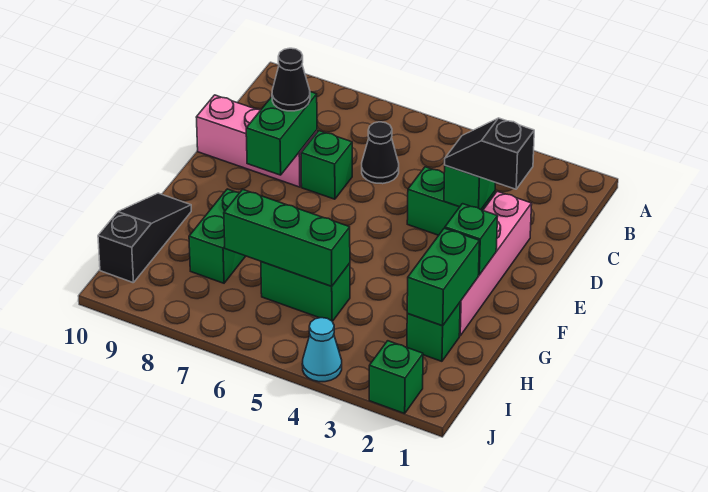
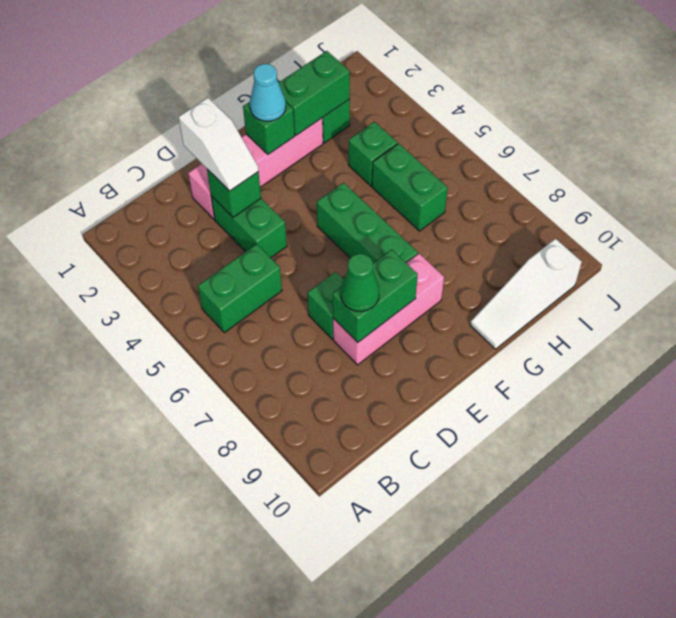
black 1x1 cone [362,122,399,184] -> none
black 1x2 slope [445,118,534,189] -> white 1x2 slope [178,98,258,191]
pink 1x3 brick [196,95,317,187] -> pink 1x3 brick turned to [333,254,444,365]
black 1x1 cone [272,48,310,111] -> green 1x1 cone [341,254,379,312]
green 1x2 brick [189,189,245,283] -> green 1x2 brick moved to [198,244,282,333]
black 1x3 slope [98,193,191,283] -> white 1x3 slope [470,239,582,349]
green 1x3 brick [224,189,350,286] -> green 1x3 brick moved to [317,183,418,263]
green 1x1 brick [369,341,423,414] -> green 1x1 brick moved to [349,122,398,186]
cyan 1x1 cone [302,318,342,382] -> cyan 1x1 cone moved to [250,64,286,121]

